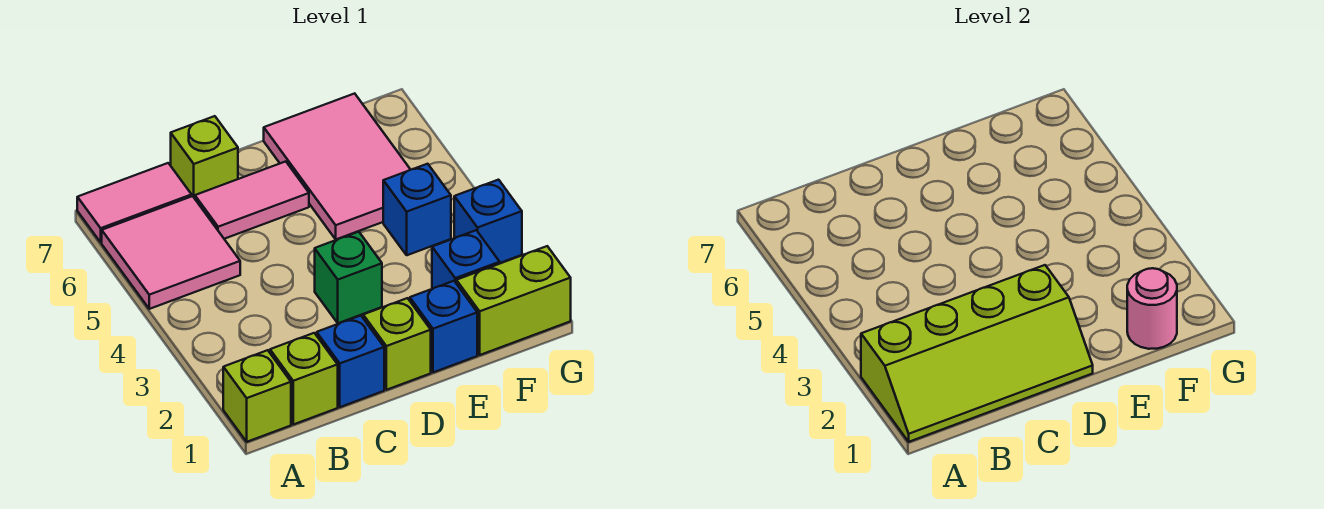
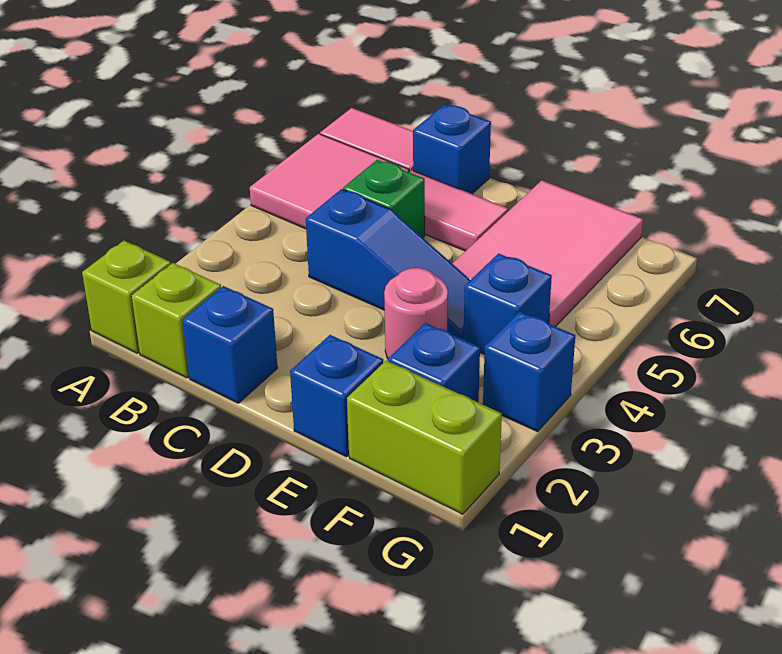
lime 2x4 slope [861,265,1093,442] -> none
none -> blue 1x3 slope [306,189,470,339]
lime 1x1 brick [171,116,238,198] -> blue 1x1 brick [413,104,491,194]
lime 1x1 brick [363,298,431,390] -> none
green 1x1 brick [315,232,382,323] -> green 1x1 brick moved to [343,160,425,238]
pink 1x1 round brick [1127,268,1177,349] -> pink 1x1 round brick moved to [384,268,448,358]

